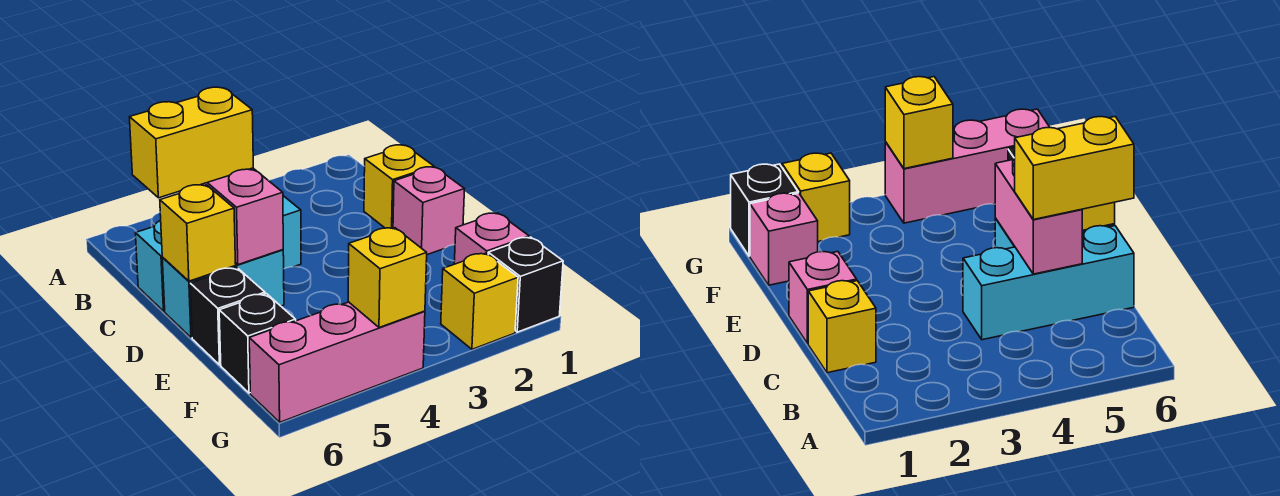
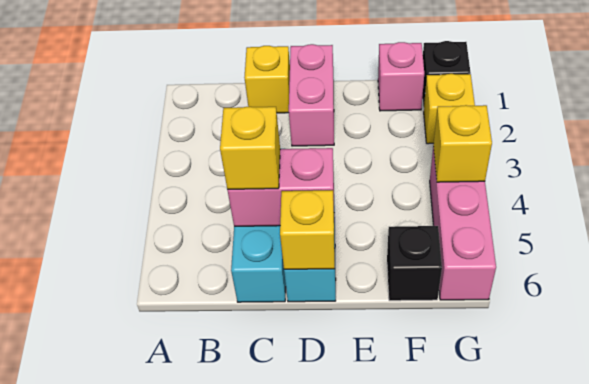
yellow 1x2 brick [129,87,253,198] -> yellow 1x1 brick [220,107,280,189]
pink 1x1 brick [393,167,465,255] -> pink 1x2 brick [289,44,334,146]
black 1x1 brick [190,267,265,365] -> none

